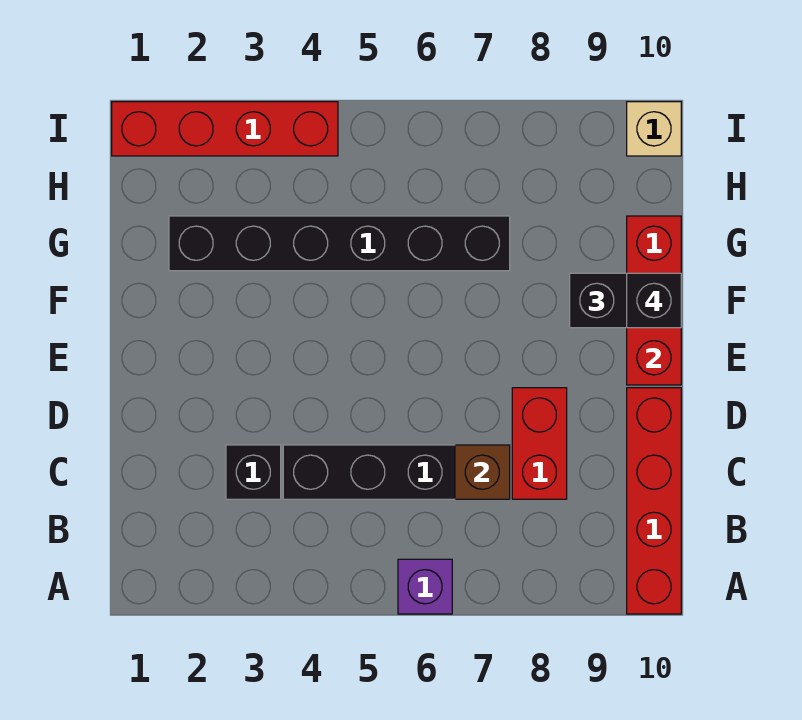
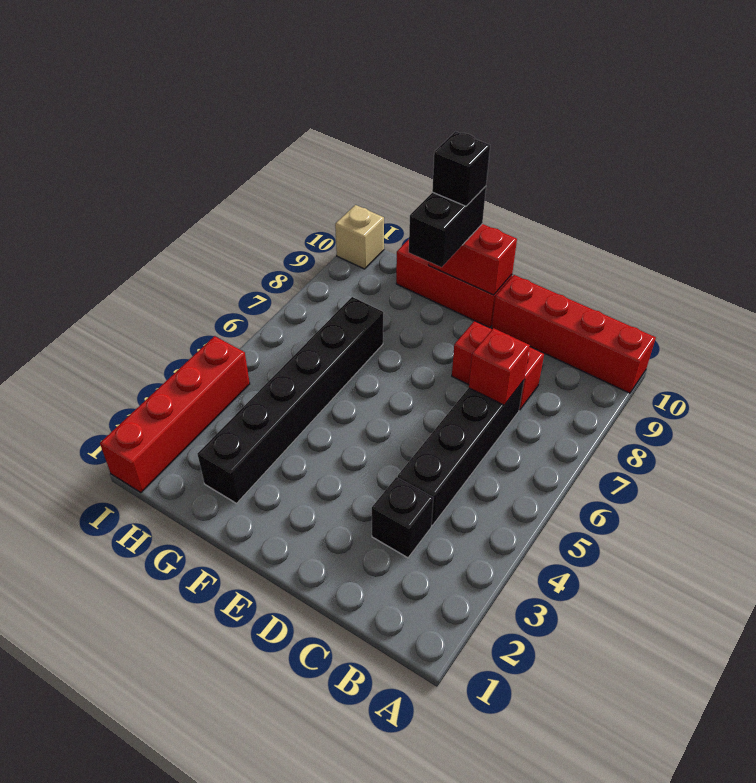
purple 1x1 brick [398,559,452,614] -> none
brown 1x1 brick [455,445,510,499] -> red 1x1 brick [469,328,530,405]

